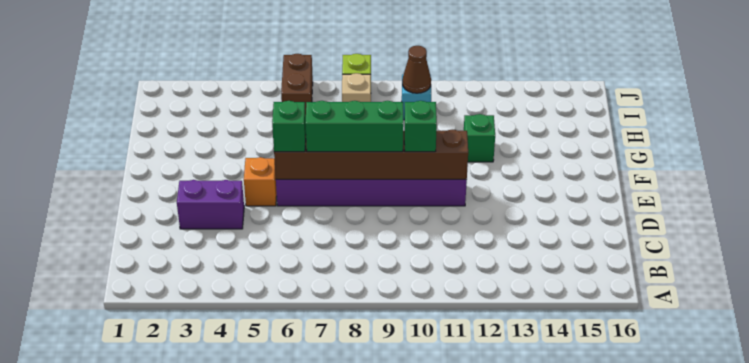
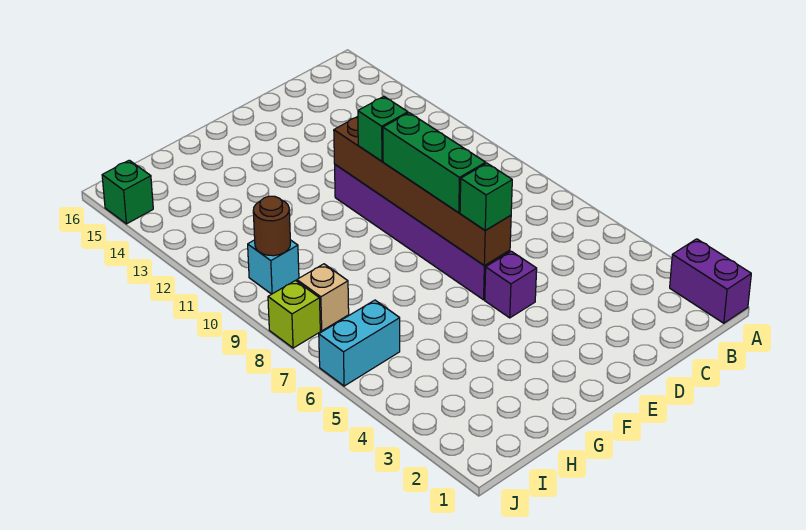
purple 1x2 brick [177,180,244,229] -> purple 1x2 brick moved to [670,239,751,323]
orange 1x1 brick [244,157,277,206] -> purple 1x1 brick [485,251,537,318]
green 1x1 brick [464,114,495,162] -> green 1x1 brick moved to [102,160,153,224]
brown 1x2 brick [281,54,313,117] -> cyan 1x2 brick [319,300,400,386]
brown 1x1 cone [402,46,431,93] -> brown 1x1 round brick [253,196,290,256]

